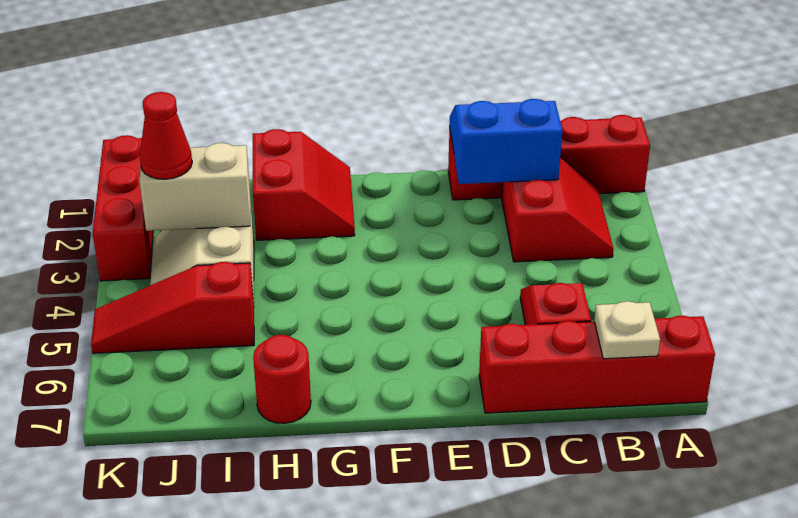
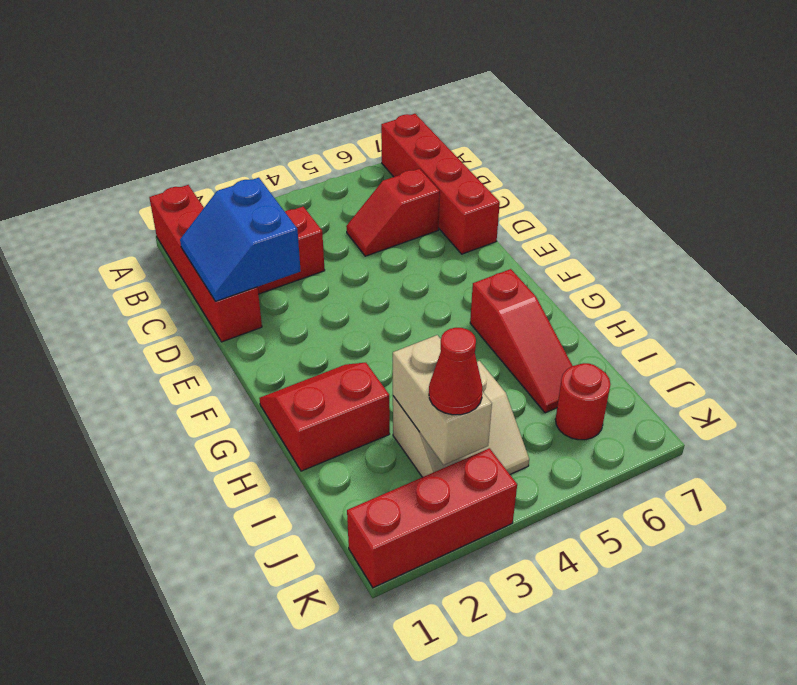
tan 1x1 plate [594,301,660,359] -> none
red 1x1 round brick [253,335,311,423] -> red 1x1 round brick moved to [555,363,611,440]
red 1x3 slope [91,262,254,353] -> red 1x3 slope moved to [470,269,572,413]

